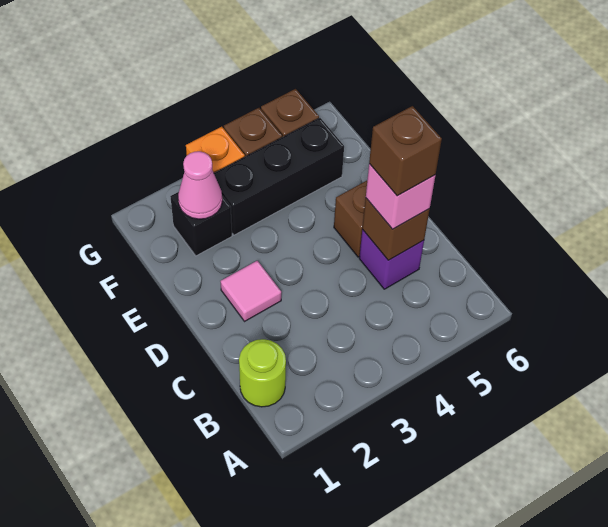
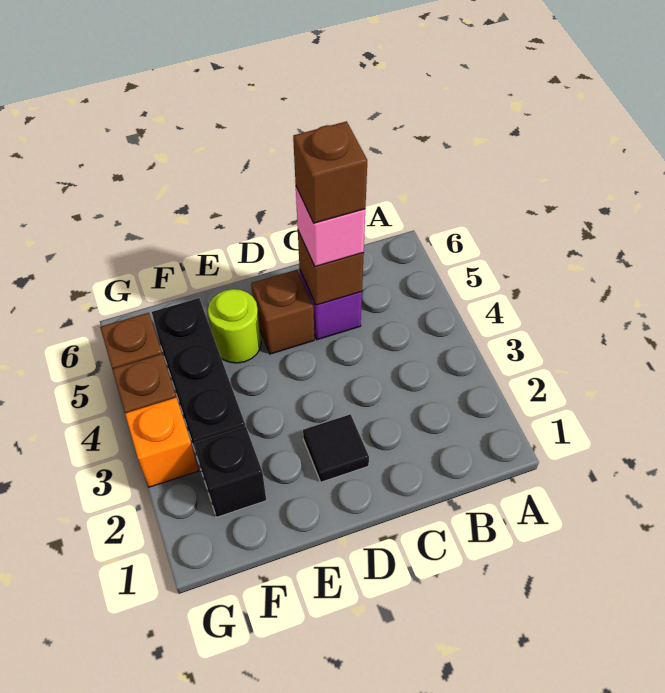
lime 1x1 round brick [239,339,286,407] -> lime 1x1 round brick moved to [208,289,261,363]
pink 1x1 tile [220,261,281,322] -> black 1x1 tile [303,414,369,482]
pink 1x1 cone [178,151,222,219] -> none

